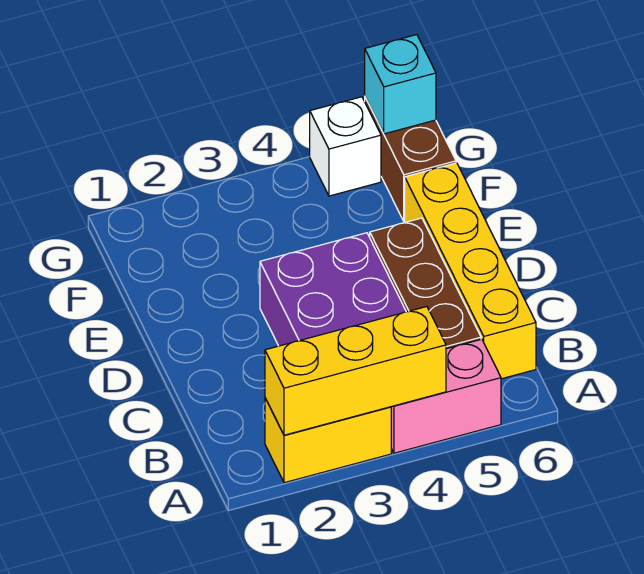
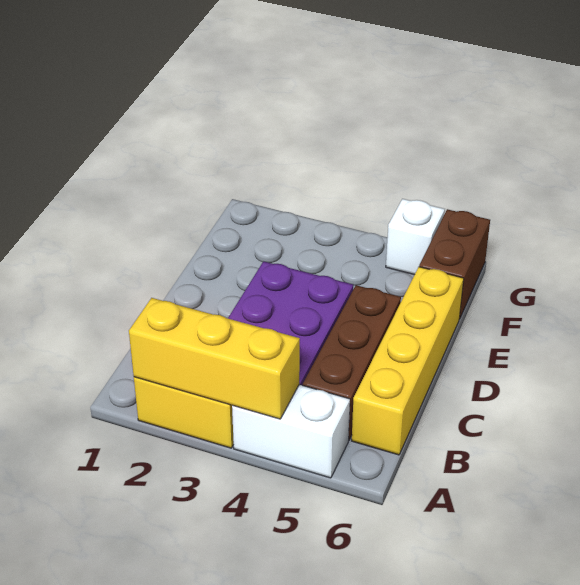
pink 1x2 brick [391,339,501,453] -> white 1x2 brick [232,385,350,478]
cyan 1x1 brick [365,35,436,134] -> none

